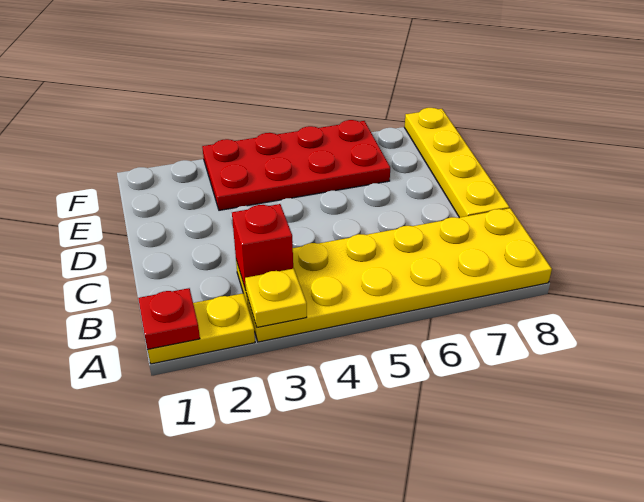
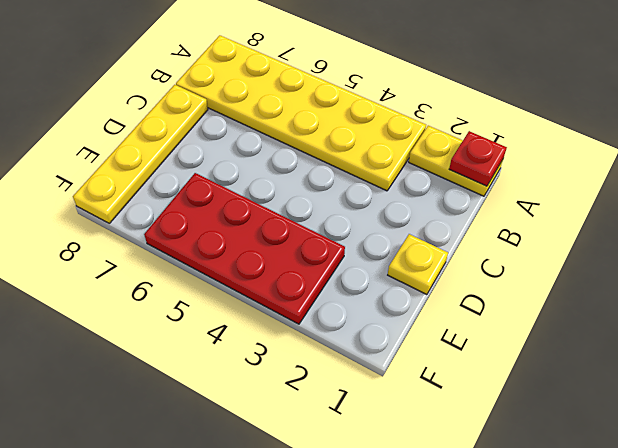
yellow 1x1 plate [245,268,307,327] -> yellow 1x1 plate moved to [388,234,448,295]
red 1x1 brick [232,204,293,290] -> none

